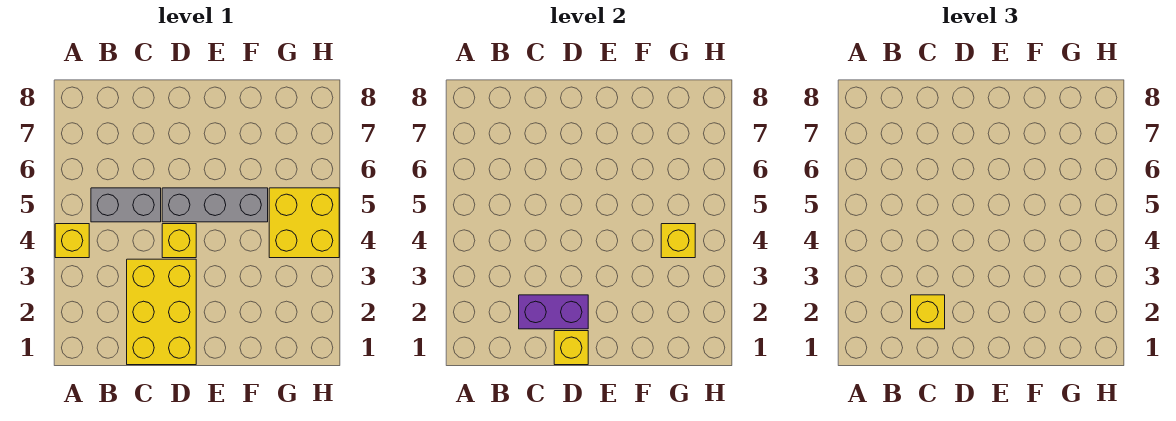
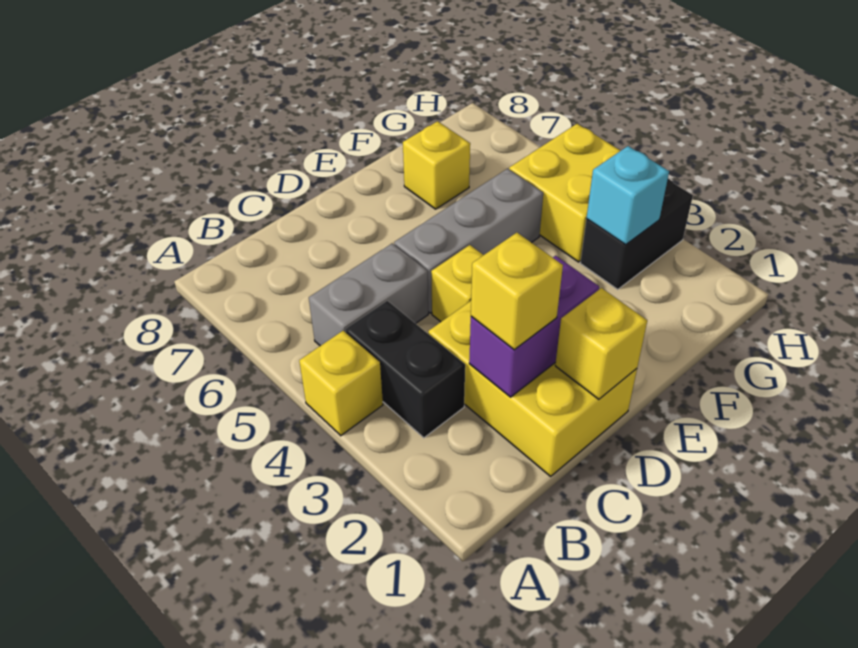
none -> black 1x2 brick [345,301,465,438]
none -> black 1x2 brick [580,179,693,290]
none -> cyan 1x1 brick [587,146,669,244]
yellow 1x1 brick [661,224,695,258] -> yellow 1x1 brick moved to [403,121,470,209]

